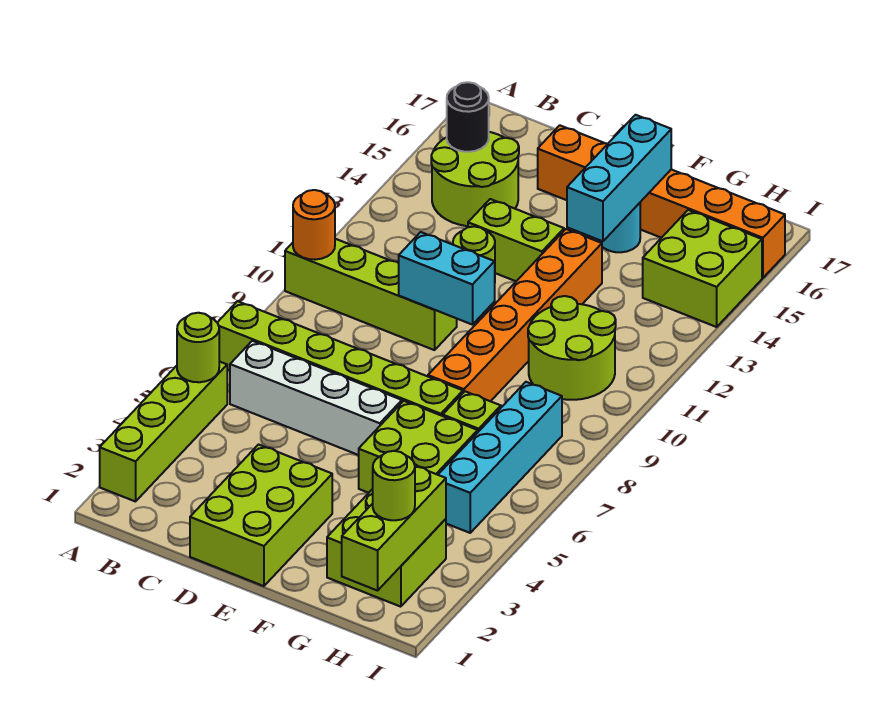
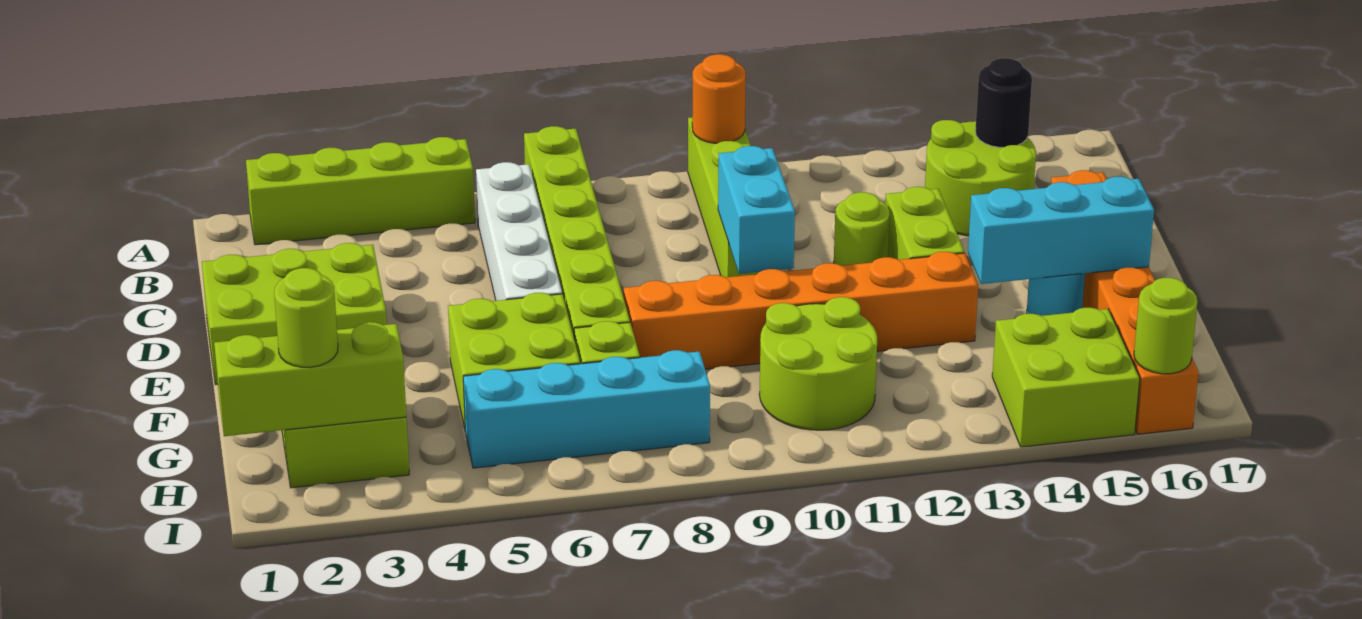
lime 1x1 round brick [177,313,219,382] -> lime 1x1 round brick moved to [1134,278,1198,374]

